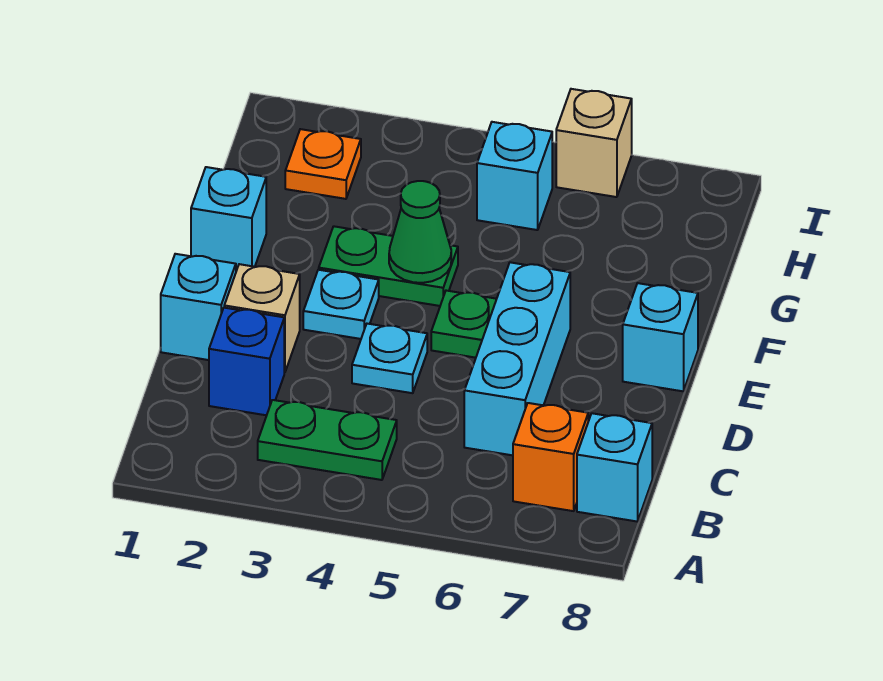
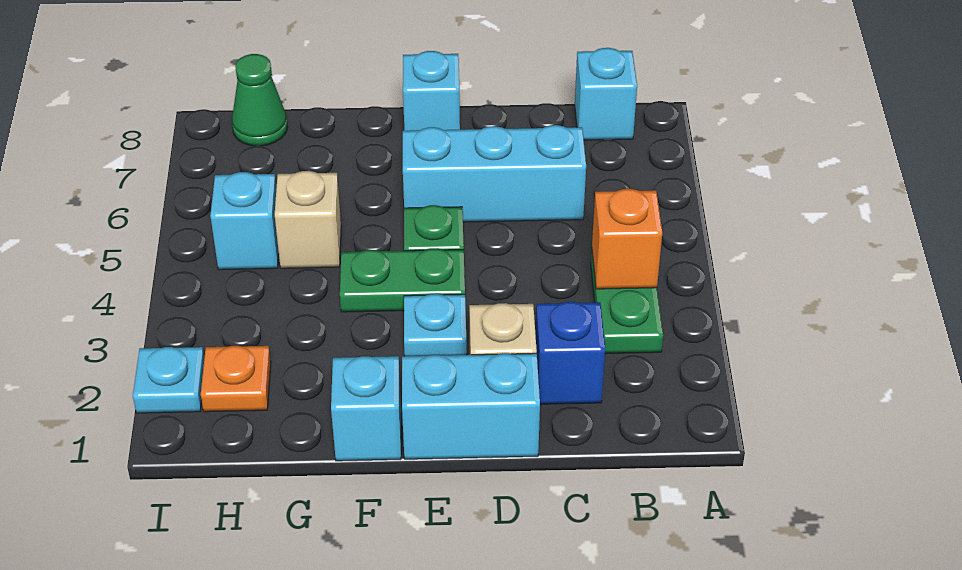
orange 1x1 brick [513,403,588,511] -> orange 1x1 brick moved to [592,189,662,289]
cyan 1x1 brick [161,254,236,360] -> cyan 1x2 brick [402,353,540,459]
cyan 1x1 plate [352,324,427,393] -> cyan 1x1 plate moved to [133,347,204,413]
green 1x2 plate [319,226,458,306] -> green 1x2 plate turned to [340,248,465,312]
green 1x1 cone [389,181,451,283] -> green 1x1 cone moved to [232,54,288,146]
tan 1x1 brick [556,89,632,197] -> tan 1x1 brick moved to [275,171,341,268]

